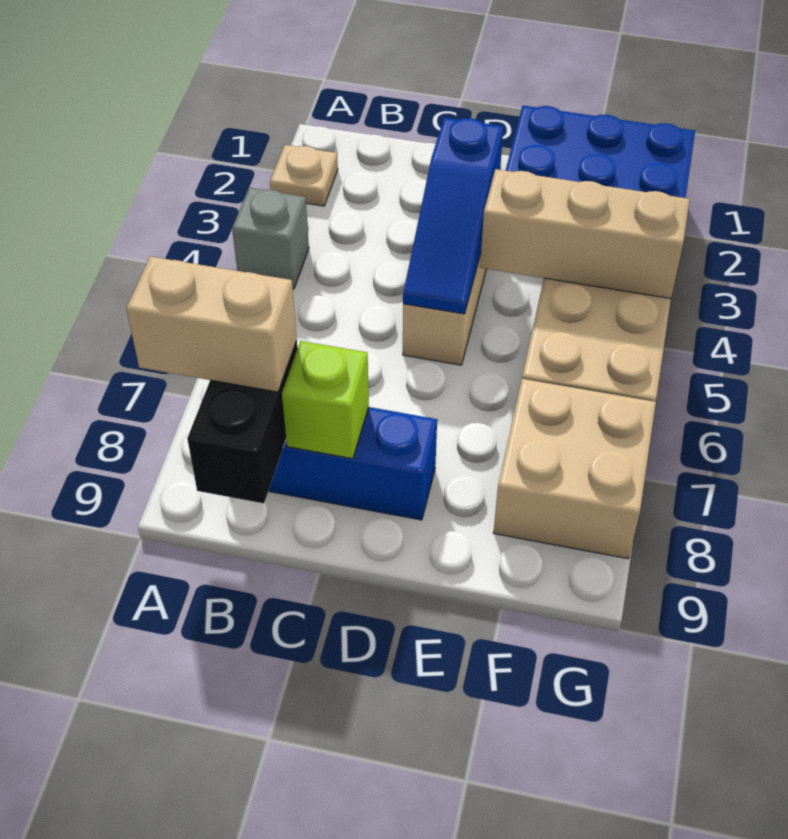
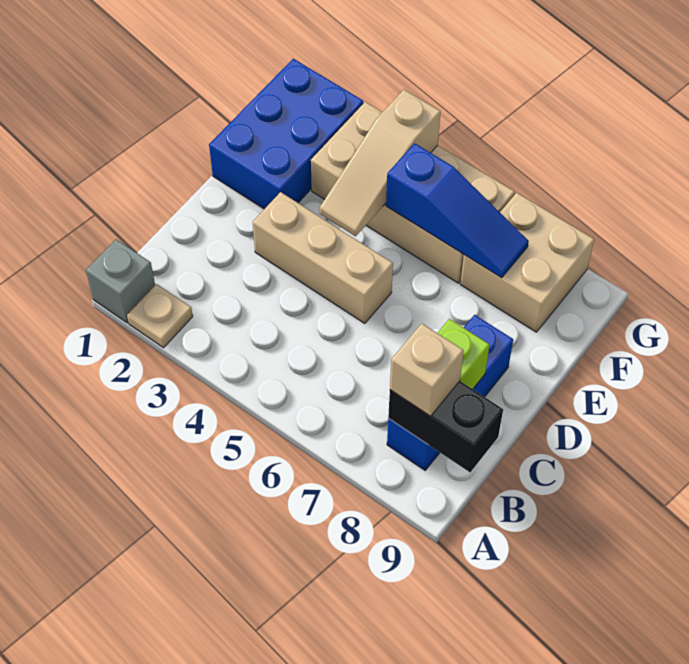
grey 1x1 brick [232,188,309,289] -> grey 1x1 brick moved to [86,239,155,323]
tan 1x2 brick [126,256,297,392] -> tan 1x1 brick [390,323,464,416]
blue 1x3 slope [403,117,503,314] -> blue 1x3 slope moved to [386,143,529,278]
tan 1x3 brick [480,169,690,299] -> tan 1x3 slope [319,90,441,236]

